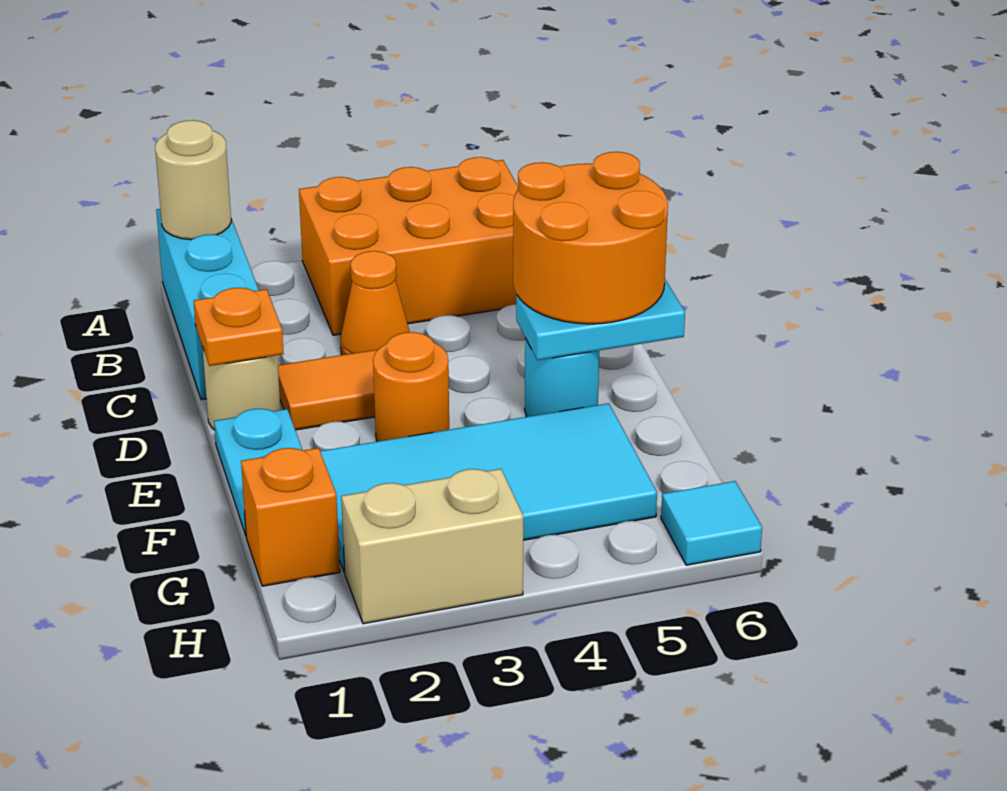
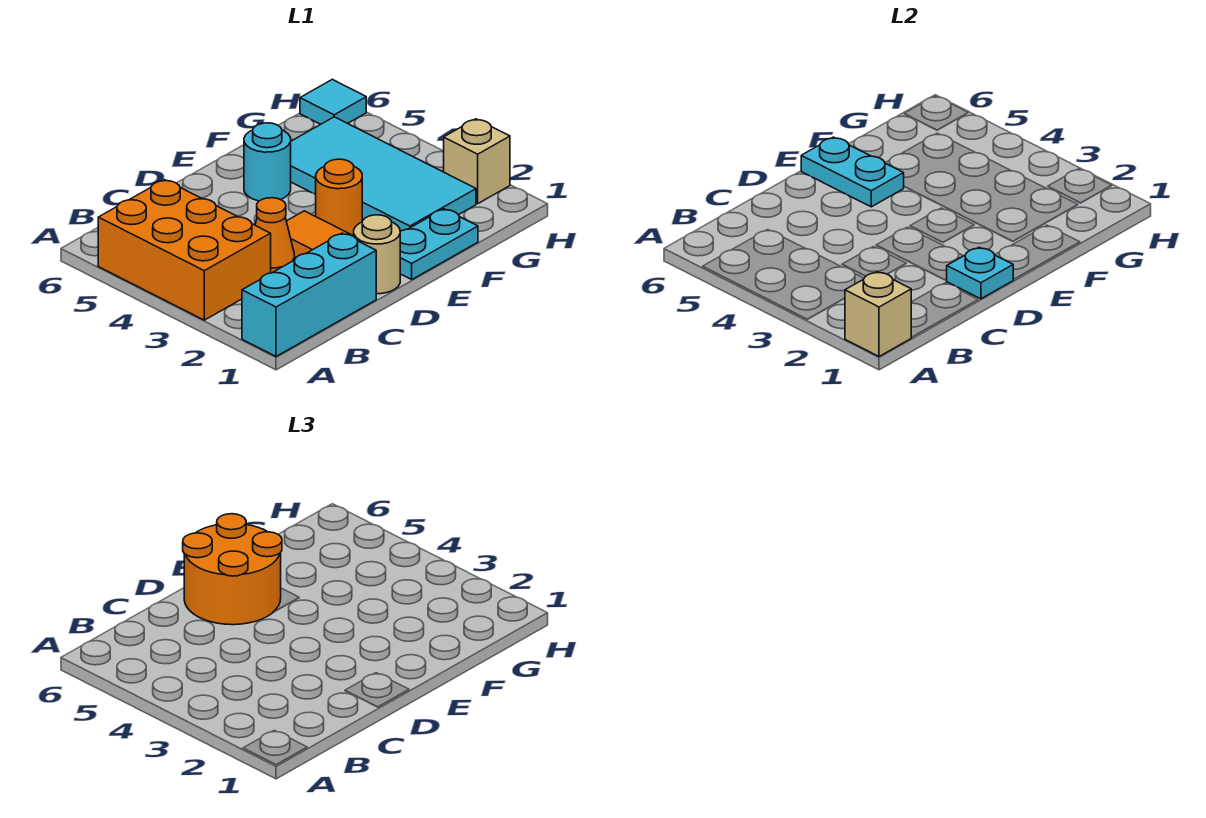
tan 1x1 round brick [155,120,231,240] -> tan 1x1 brick [845,272,911,356]
orange 1x1 plate [194,288,284,366] -> cyan 1x1 plate [947,247,1013,299]
orange 1x1 brick [241,448,340,586] -> none
tan 1x2 brick [341,469,523,624] -> tan 1x1 brick [444,119,510,204]

